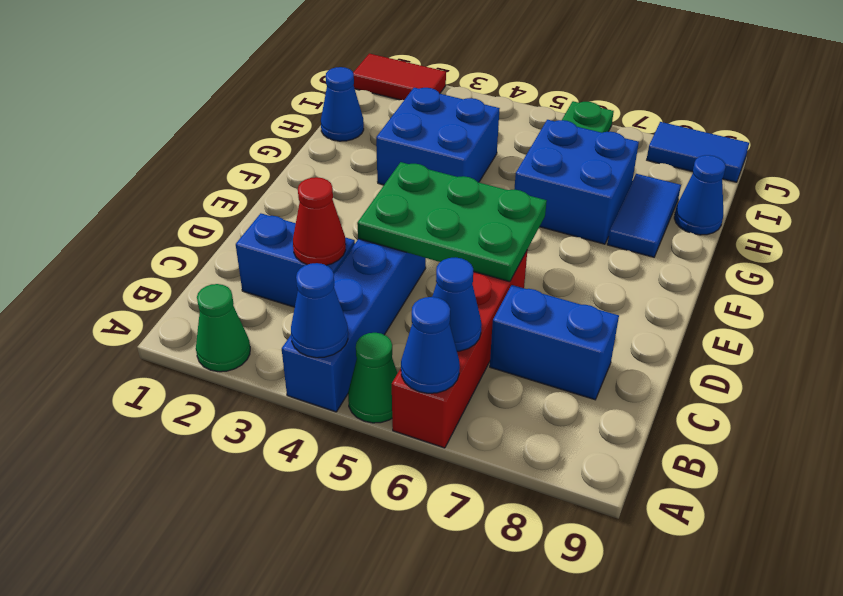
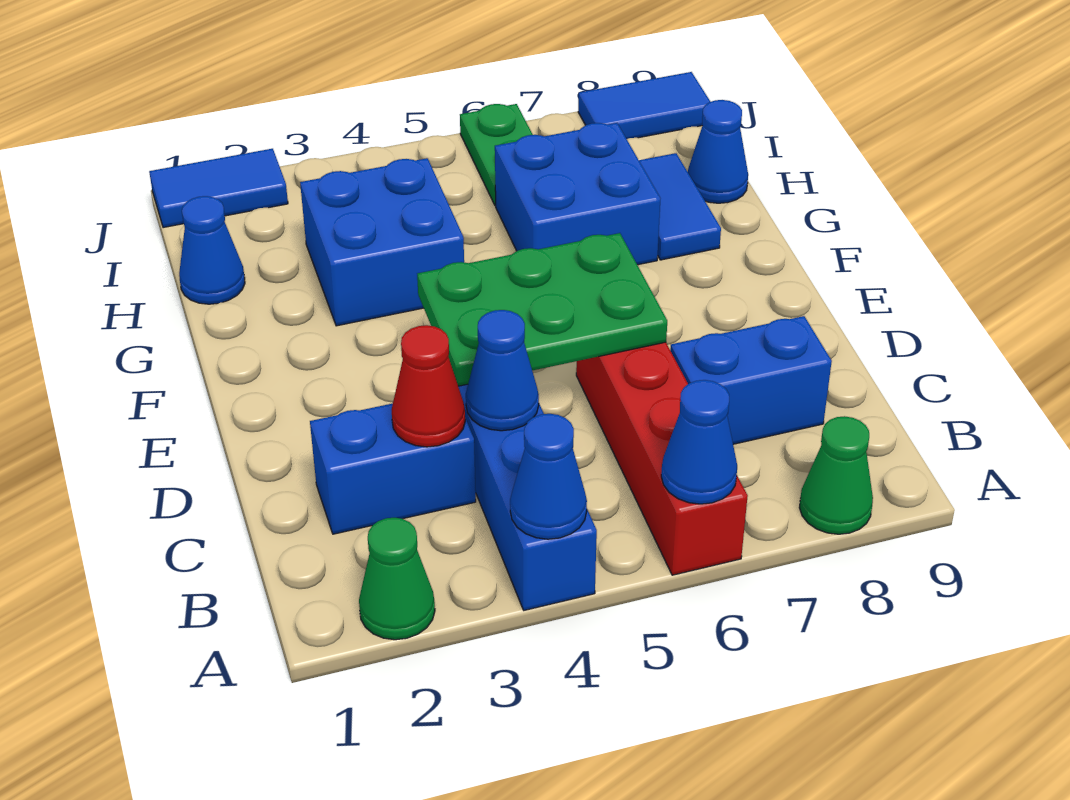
green 1x1 cone [348,333,398,423] -> green 1x1 cone moved to [799,416,873,534]
blue 1x1 cone [432,257,482,351] -> blue 1x1 cone moved to [466,310,539,431]
red 1x2 tile [353,54,446,100] -> blue 1x2 tile [149,149,288,228]

